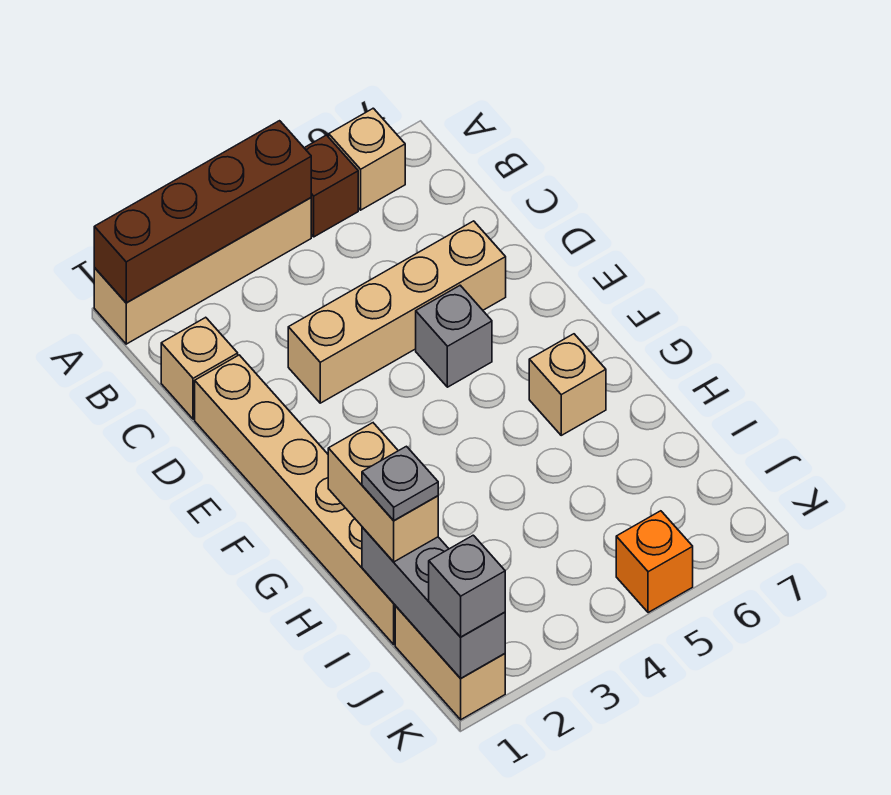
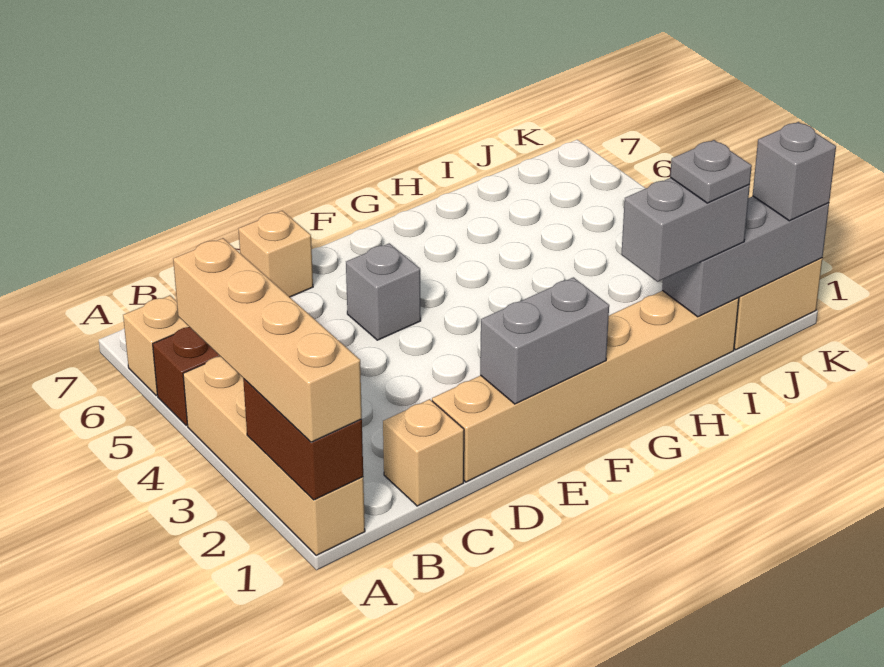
brown 1x4 brick [94,121,311,303] -> brown 1x2 brick [243,379,363,500]
tan 1x4 brick [288,221,506,403] -> tan 1x4 brick moved to [173,238,362,442]
none -> grey 1x2 brick [480,277,609,404]
tan 1x1 brick [529,334,606,435] -> tan 1x1 brick moved to [239,211,313,297]
tan 1x2 brick [328,423,438,562] -> grey 1x2 brick [621,178,750,282]
orange 1x1 brick [616,511,693,613] -> none

